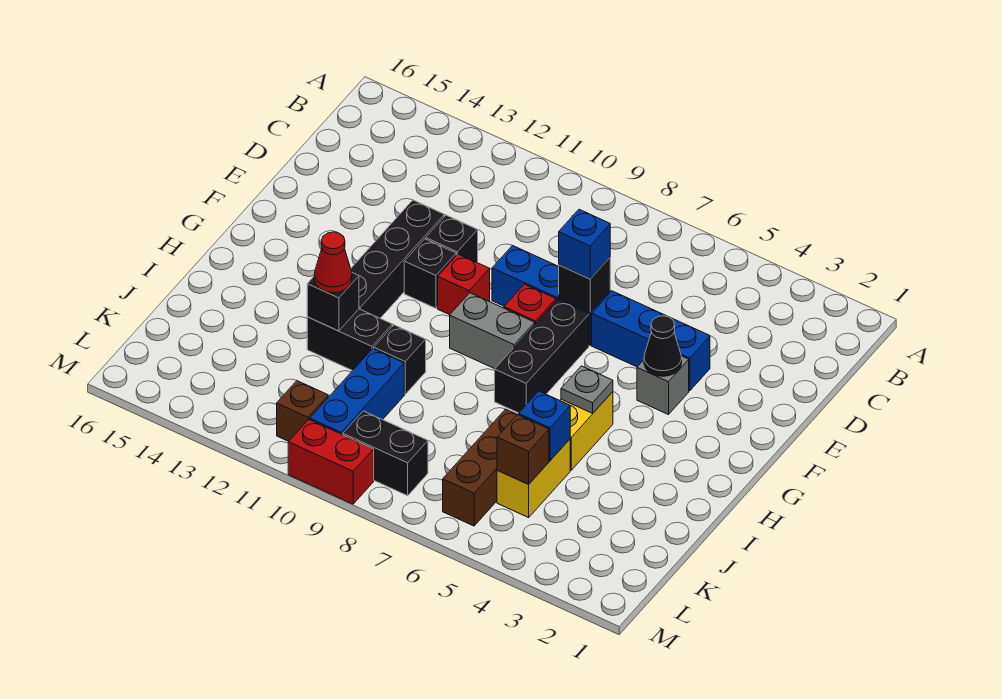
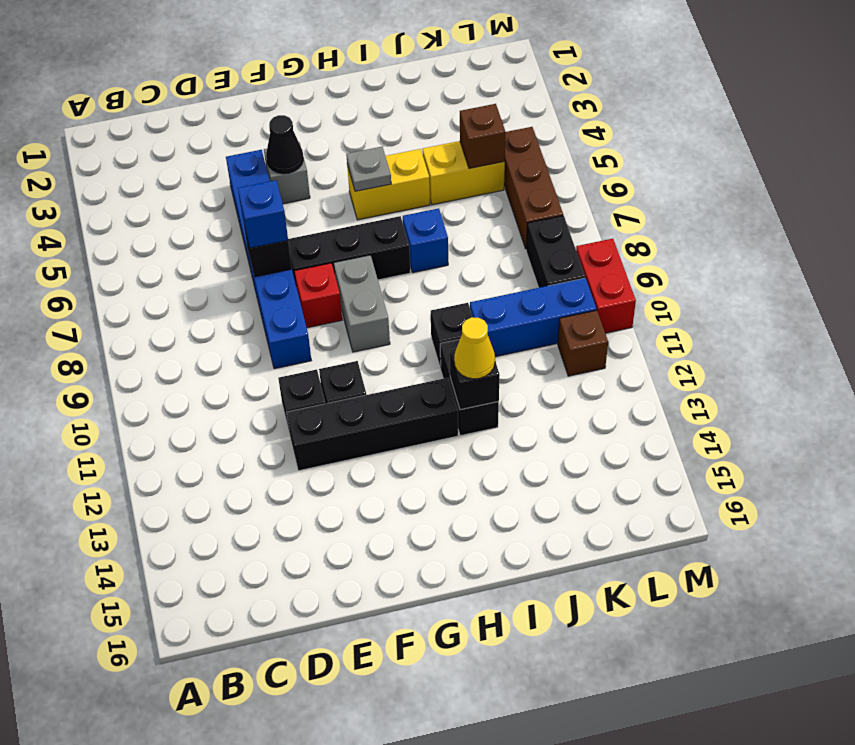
red 1x1 brick [438,254,490,315] -> none
red 1x1 cone [314,232,352,293] -> yellow 1x1 cone [454,317,495,379]
blue 1x1 brick [518,391,570,461] -> blue 1x1 brick moved to [403,208,448,273]
brown 1x3 brick [443,409,517,526] -> brown 1x3 brick turned to [504,127,563,249]

